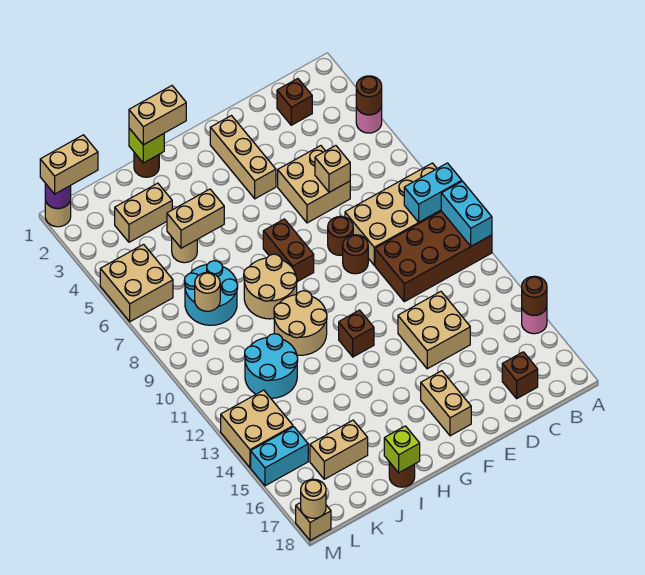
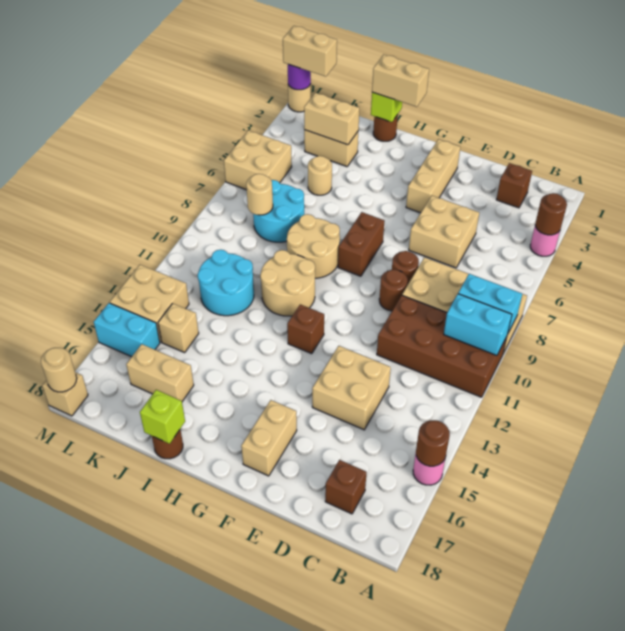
cyan 1x2 brick [441,181,492,246] -> cyan 1x2 brick turned to [444,294,512,356]
tan 1x1 brick [315,146,350,192] -> tan 1x1 brick moved to [158,303,199,353]
tan 1x2 brick [167,189,224,248] -> tan 1x2 brick moved to [304,93,359,145]

